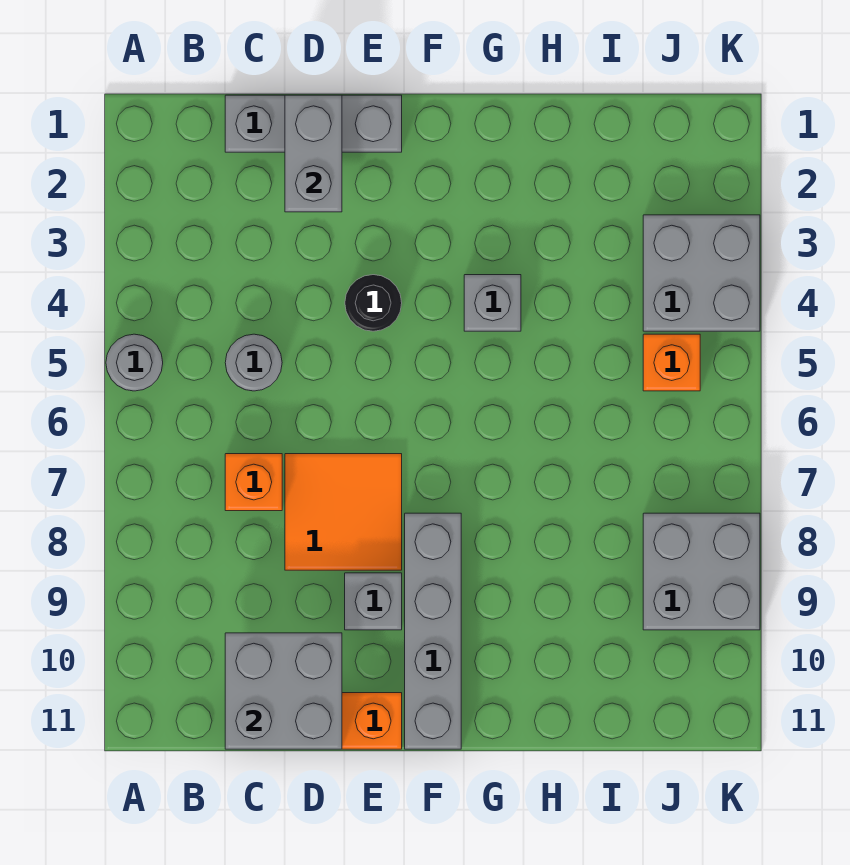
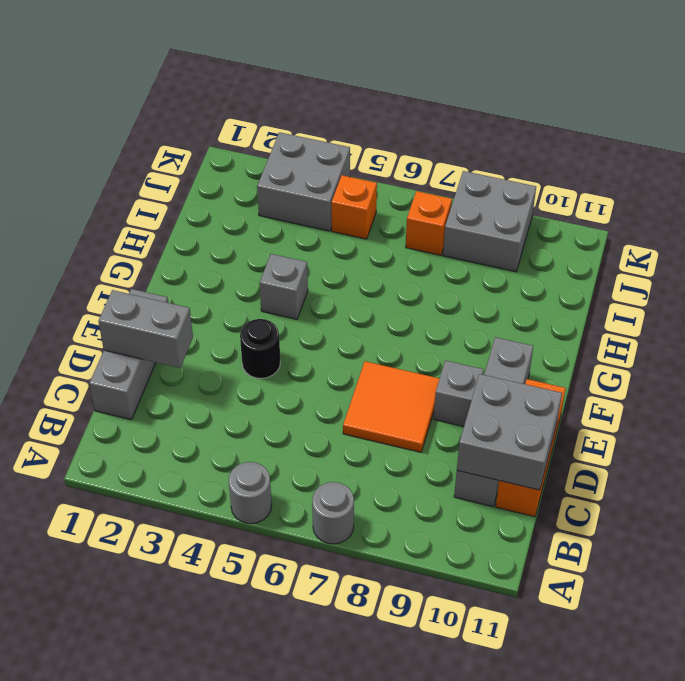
grey 1x1 round brick [225,334,282,391] -> grey 1x1 round brick moved to [312,482,354,544]
orange 1x1 brick [225,454,282,511] -> orange 1x1 brick moved to [406,191,452,255]
grey 1x4 brick [405,513,461,749] -> grey 1x4 brick turned to [454,337,533,507]

